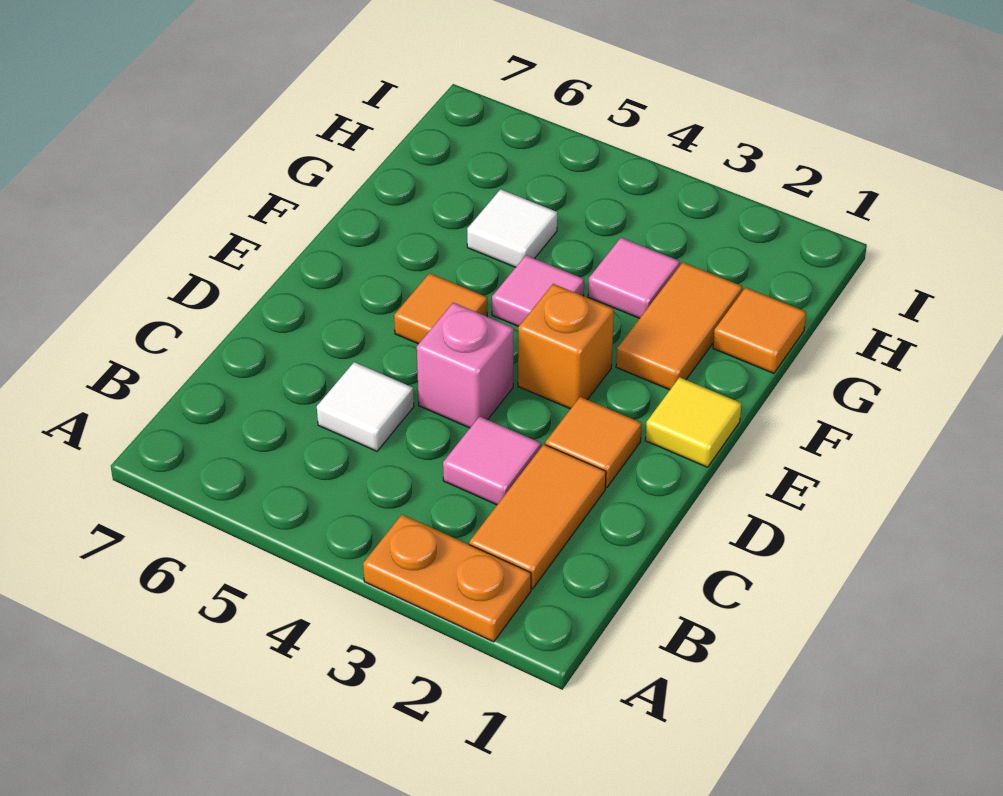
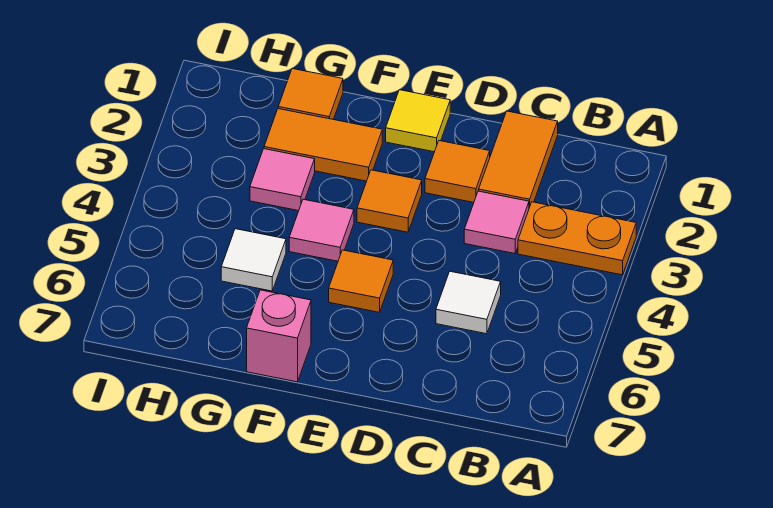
orange 1x2 plate [363,515,531,642] -> orange 1x2 plate turned to [518,202,636,275]
orange 1x2 tile [469,444,606,589] -> orange 1x2 tile turned to [479,111,558,208]
pink 1x1 brick [417,303,514,428] -> pink 1x1 brick moved to [247,290,311,382]
orange 1x1 brick [518,284,614,409] -> orange 1x1 tile [357,170,422,232]

